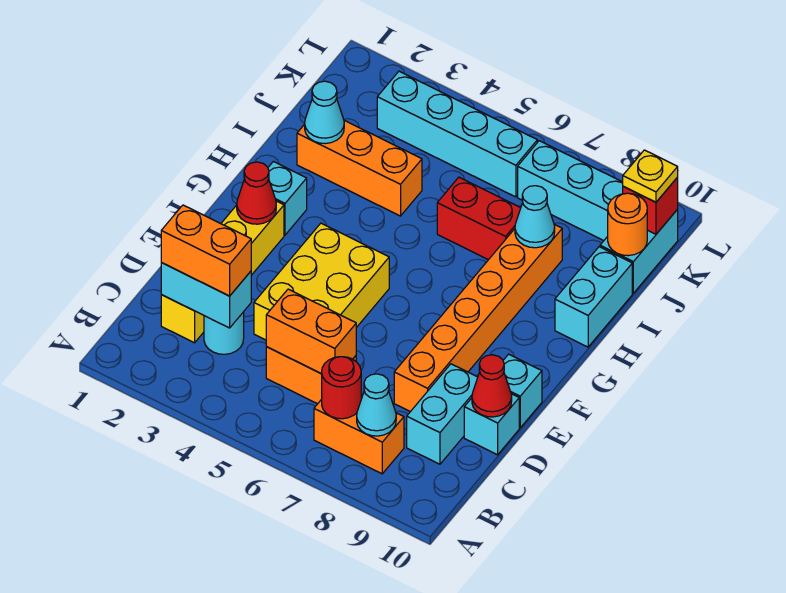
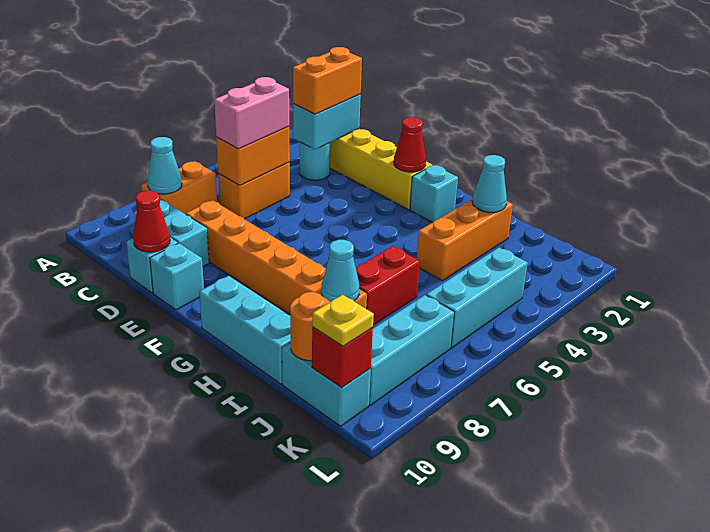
red 1x1 round brick [322,357,361,419] -> none
none -> pink 1x2 brick [214,77,289,149]
yellow 2x3 brick [254,223,389,340] -> none
cyan 1x2 brick [555,247,632,347] -> cyan 1x3 brick [199,276,291,384]
cyan 1x4 brick [377,71,537,197] -> cyan 1x3 brick [426,248,528,348]

